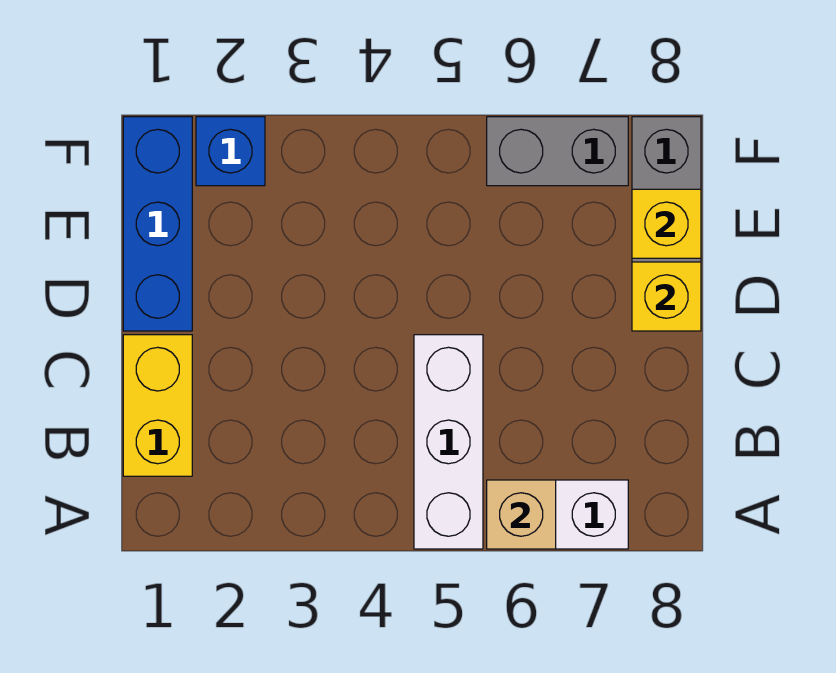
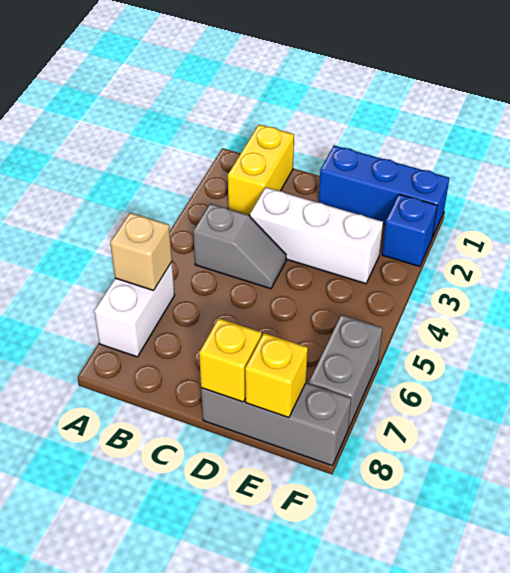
white 1x3 brick [414,335,483,549] -> white 1x3 brick moved to [250,187,383,284]
yellow 1x2 brick [123,335,192,476] -> yellow 1x2 brick turned to [228,125,294,216]
none -> grey 1x2 slope [193,204,286,289]

